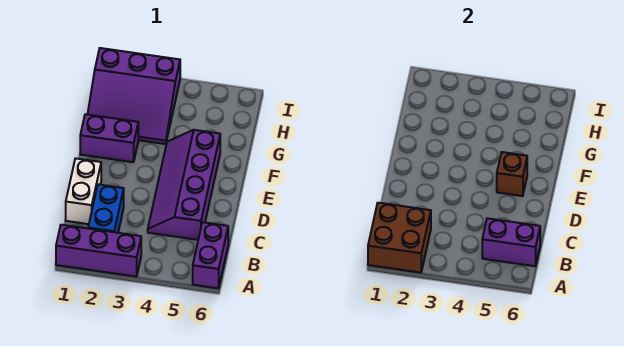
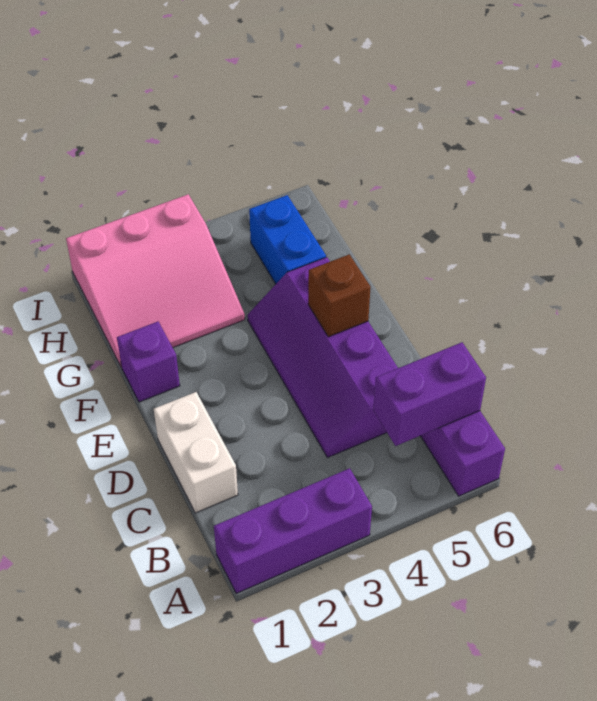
brown 2x2 brick [368,203,431,273] -> none
blue 1x2 brick [88,184,124,233] -> blue 1x2 brick moved to [249,195,326,284]
purple 1x2 brick [80,114,138,162] -> purple 1x1 brick [117,322,180,402]
purple 3x3 slope [88,48,180,144] -> pink 3x3 slope [66,194,245,367]

